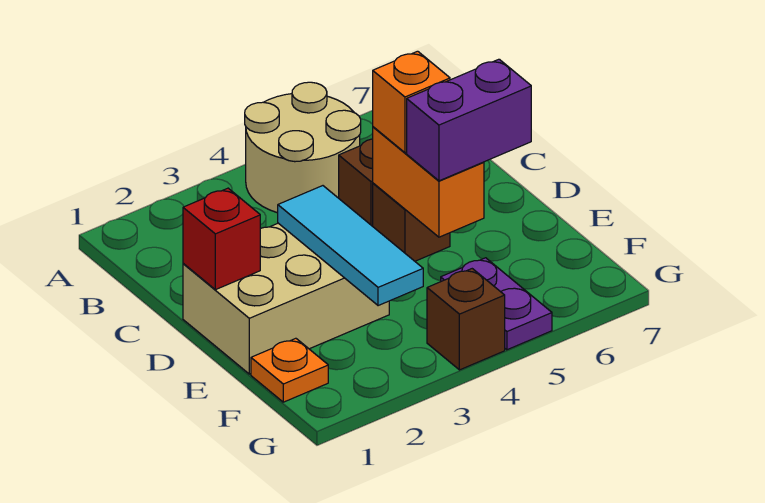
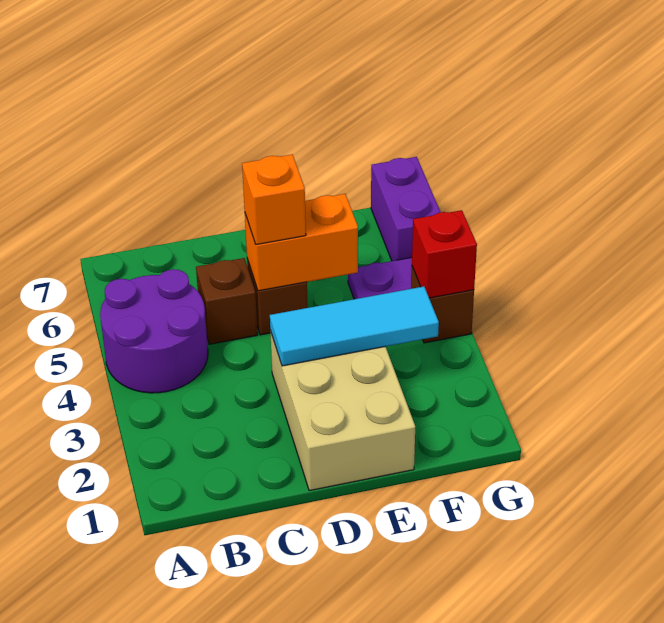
tan 2x2 round brick [245,82,361,213] -> purple 2x2 round brick [100,269,208,393]
red 1x1 brick [183,188,260,290] -> red 1x1 brick moved to [412,210,477,298]
purple 1x2 brick [407,59,531,181] -> purple 1x2 brick moved to [371,157,441,261]
orange 1x1 plate [251,338,328,402] -> none

